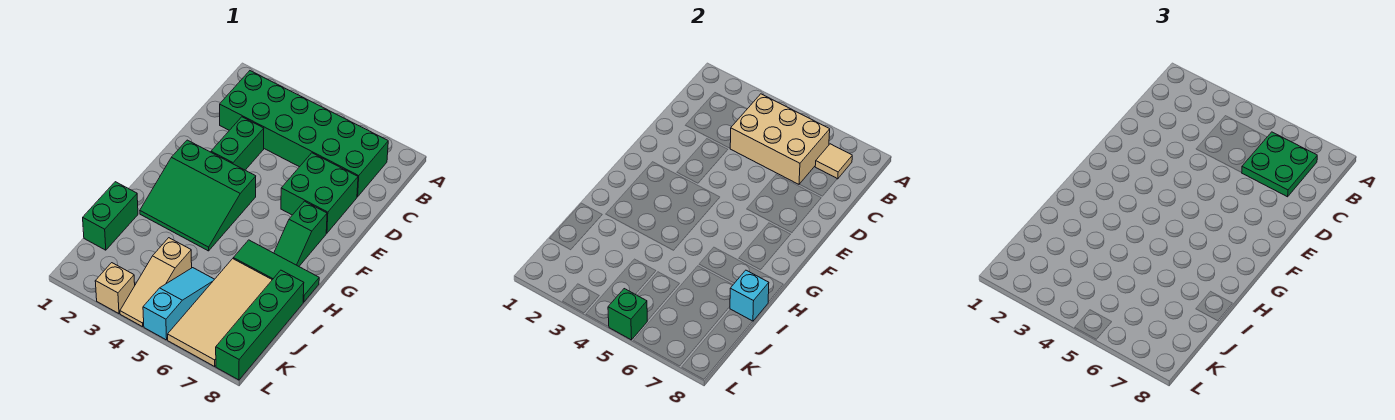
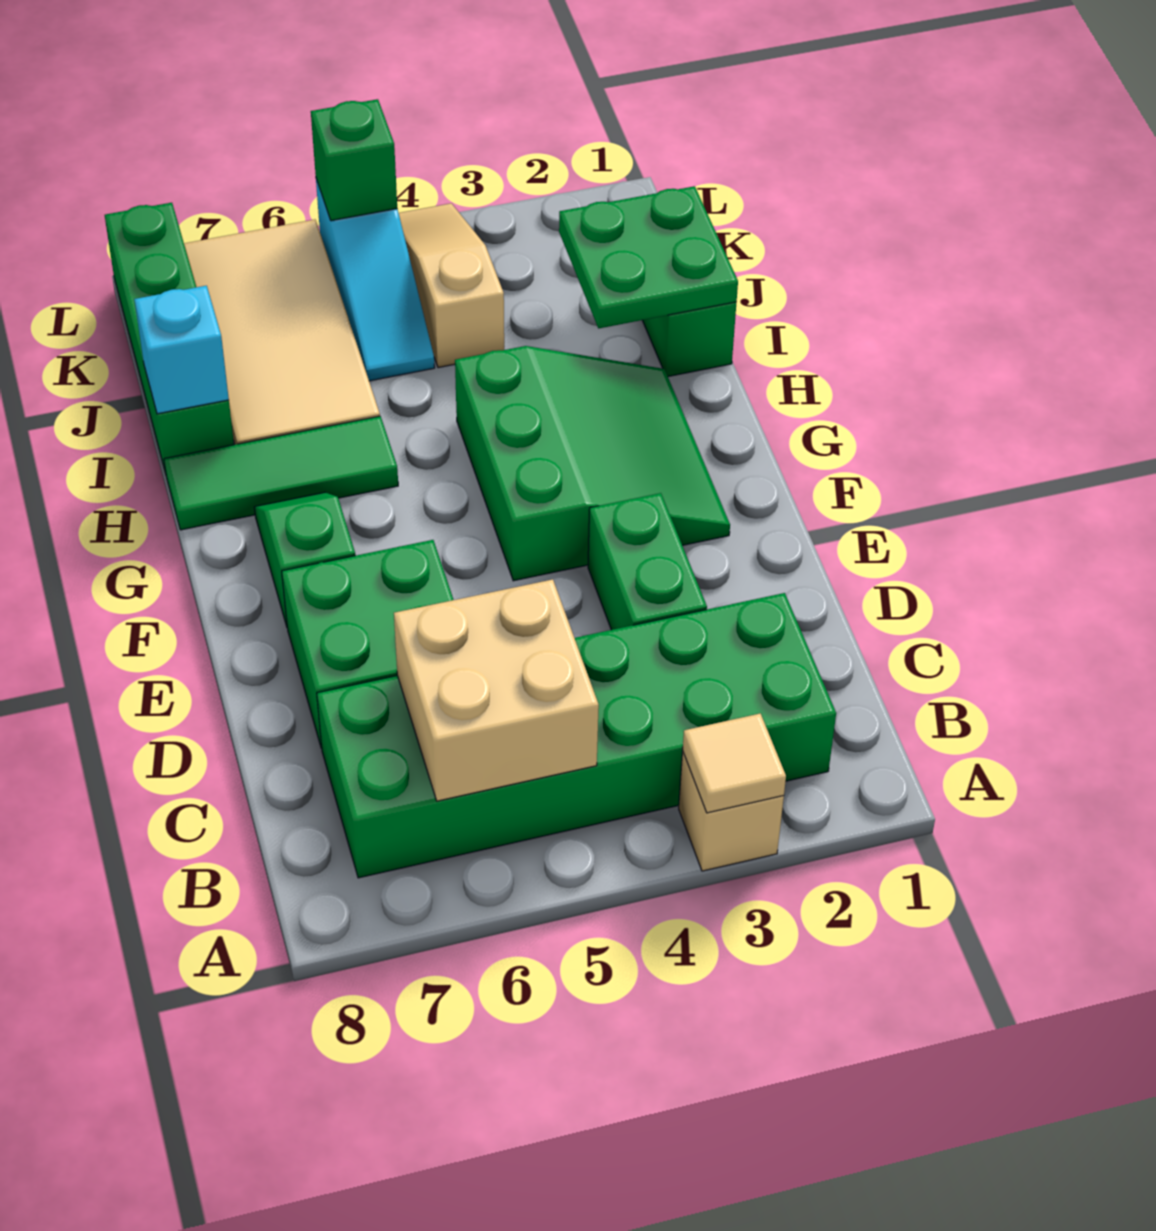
tan 2x3 brick [730,94,830,184] -> tan 2x2 brick [394,579,599,801]
green 2x2 plate [1242,132,1317,197] -> green 2x2 plate moved to [559,186,738,328]
tan 1x1 tile [815,144,852,179] -> tan 1x1 tile moved to [683,713,786,813]
green 3x3 slope [140,140,256,251] -> green 3x3 slope turned to [455,346,730,581]
tan 1x1 brick [95,263,135,314] -> tan 1x1 brick moved to [679,751,784,871]

